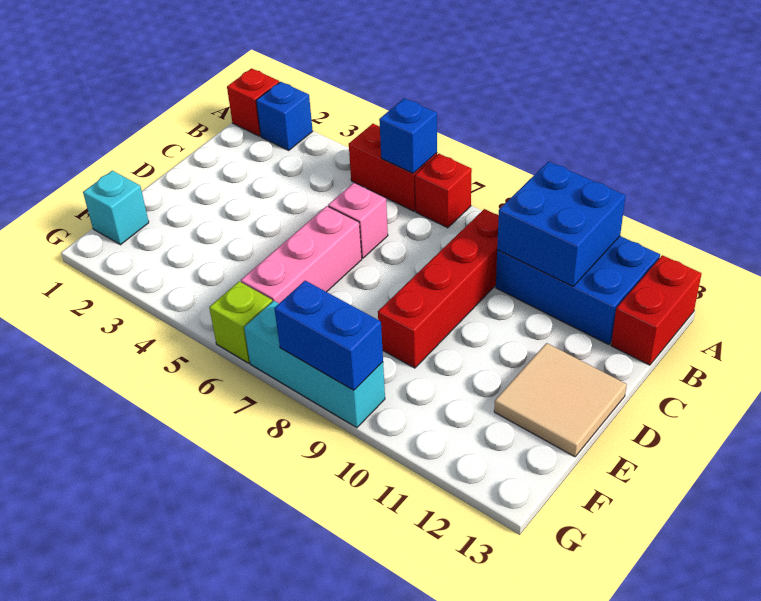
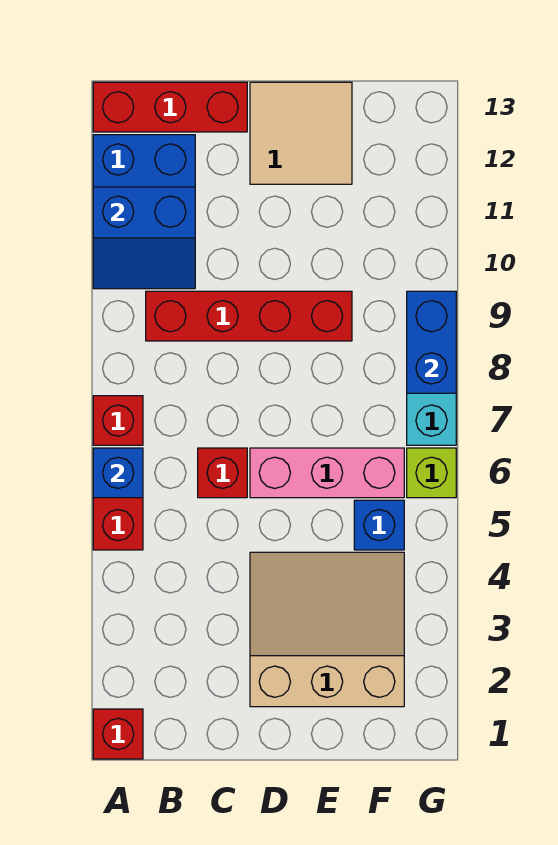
blue 1x1 brick [256,82,313,150] -> blue 1x1 brick moved to [354,500,404,550]
blue 2x2 brick [497,162,626,286] -> blue 2x2 slope [93,187,195,289]
red 1x2 brick [611,255,702,365] -> red 1x3 brick [93,82,247,132]
pink 1x1 brick [328,183,388,258] -> red 1x1 brick [198,448,247,498]
none -> tan 3x3 slope [250,552,404,707]
cyan 1x1 brick [83,171,149,245] -> none

